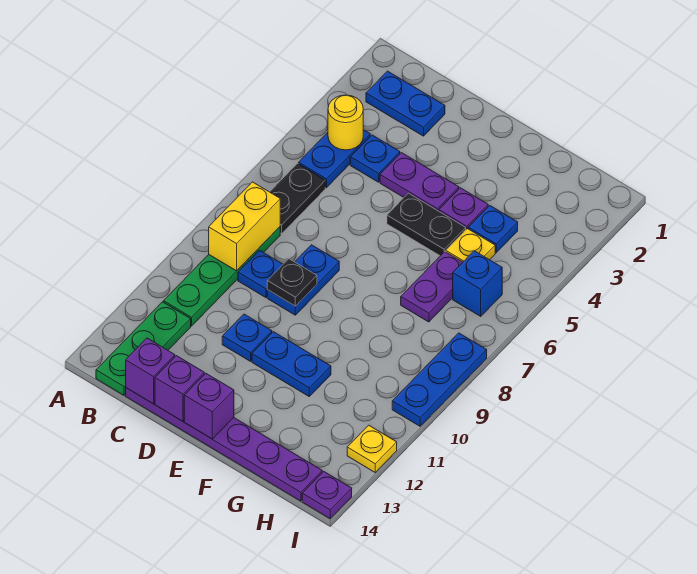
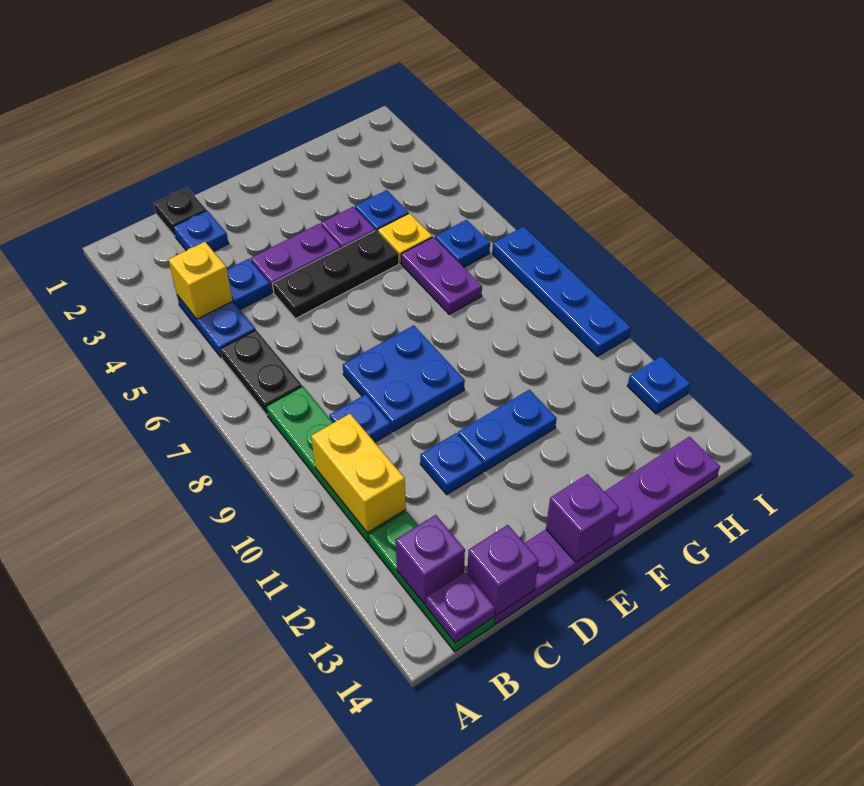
blue 1x2 plate [366,71,445,136] -> blue 1x1 plate [173,210,229,251]
yellow 1x1 round brick [328,95,363,150] -> yellow 1x1 brick [168,242,233,319]
yellow 1x2 brick [209,182,280,271] -> yellow 1x2 brick moved to [311,414,406,533]
blue 1x2 plate [267,245,339,315] -> blue 2x2 plate [343,325,465,432]
black 1x1 plate [267,259,317,306] -> black 1x1 plate moved to [154,188,206,236]
purple 1x1 brick [155,356,204,421] -> purple 1x1 brick moved to [396,515,465,604]
black 1x2 plate [387,193,466,256] -> black 1x3 plate [273,231,399,319]
blue 1x1 brick [453,251,502,316] -> blue 1x1 plate [435,220,490,267]
blue 1x3 plate [392,333,487,426] -> blue 1x4 plate [492,227,631,356]
yellow 1x1 plate [347,425,397,472] -> blue 1x1 plate [628,356,690,414]
purple 1x1 plate [302,471,352,519] -> purple 1x1 plate moved to [426,572,495,643]

